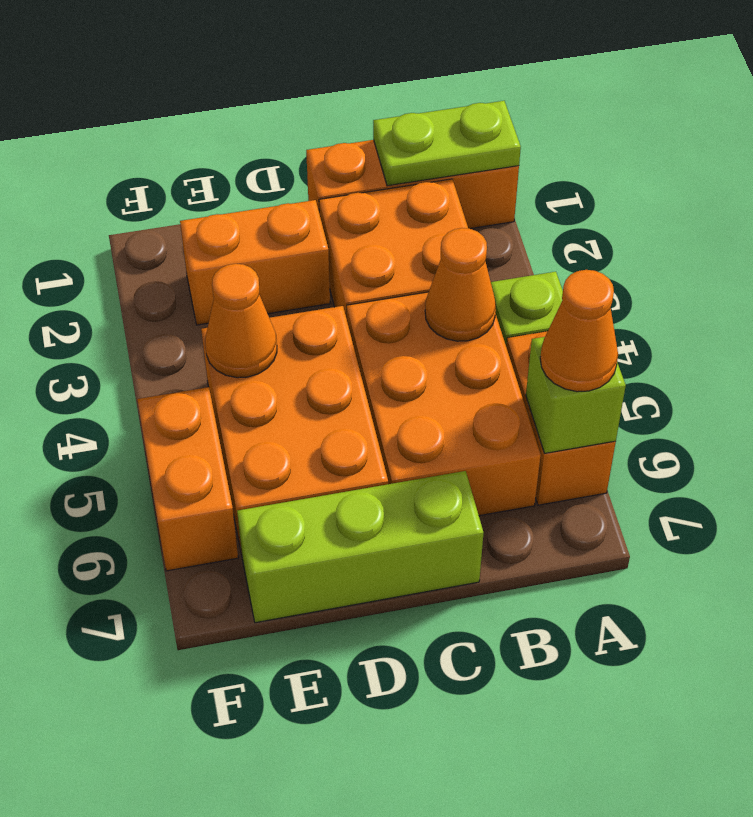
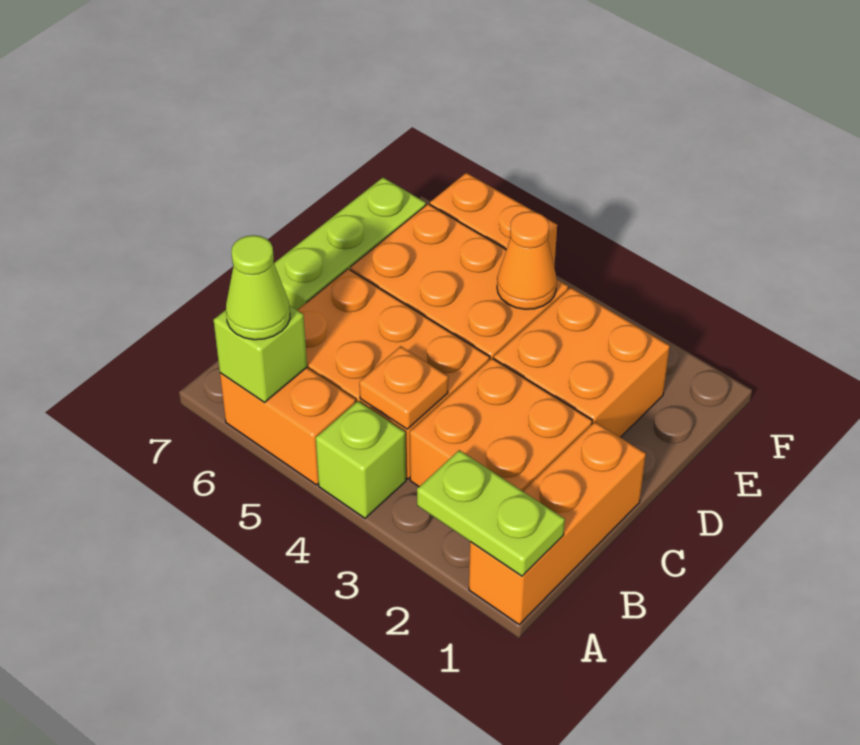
lime 1x2 plate [373,101,521,186] -> lime 1x2 plate turned to [417,450,565,576]
orange 1x1 cone [540,270,618,392] -> lime 1x1 cone [226,235,290,340]
orange 1x1 cone [425,228,496,341] -> orange 1x1 plate [359,346,448,429]
orange 1x2 brick [180,200,330,325] -> orange 2x2 brick [494,287,670,437]

